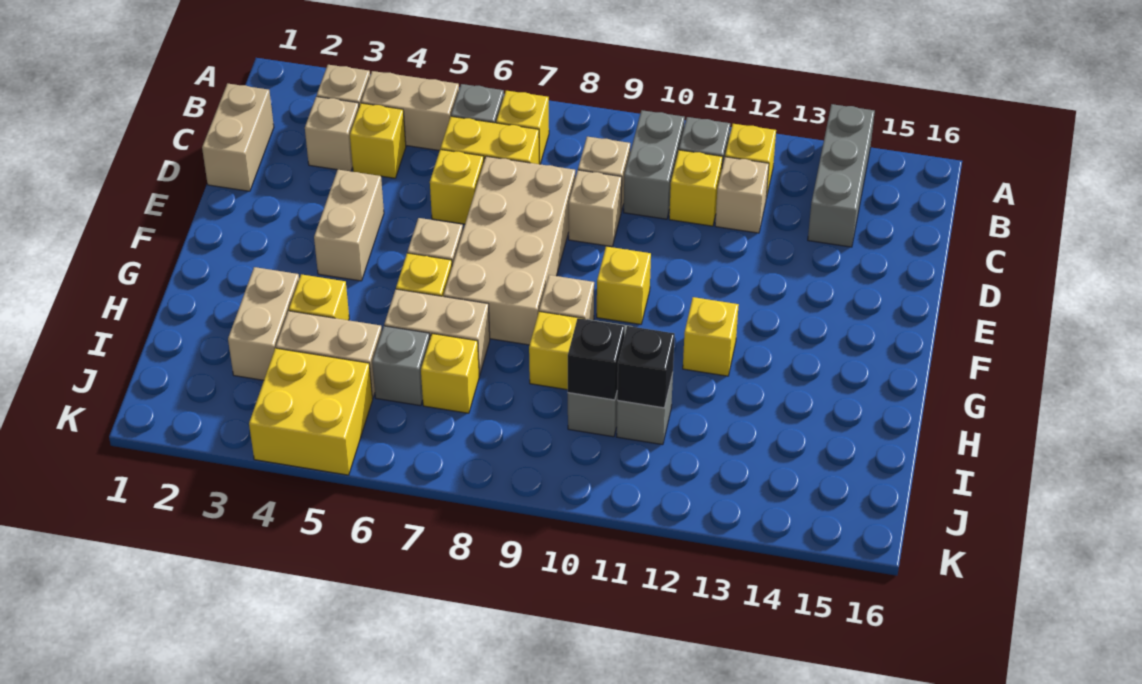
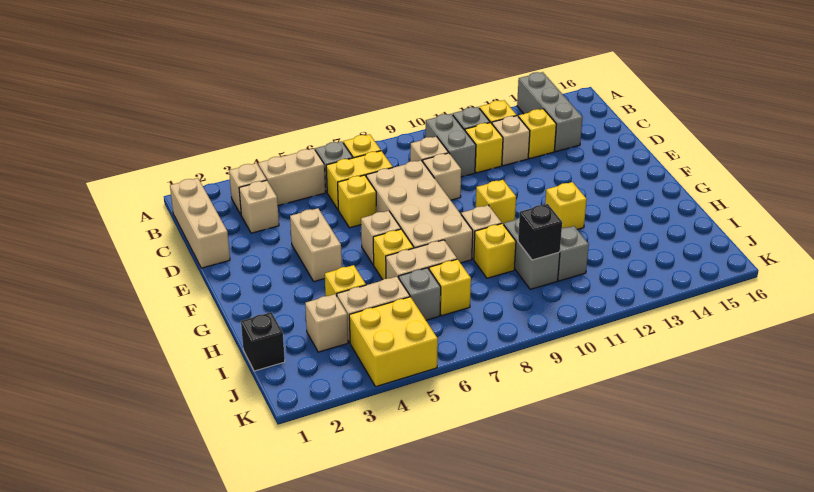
tan 1x2 brick [202,83,274,191] -> tan 1x3 brick [170,178,230,268]
yellow 1x1 brick [350,103,406,178] -> yellow 1x1 brick moved to [518,109,556,159]
tan 1x2 brick [228,267,299,380] -> tan 1x1 brick [305,294,348,352]
black 1x1 brick [617,326,675,408] -> black 1x1 brick moved to [241,312,285,371]

